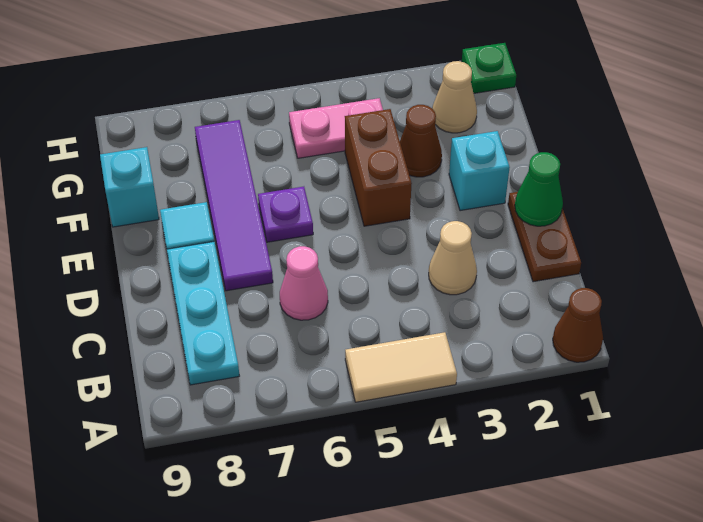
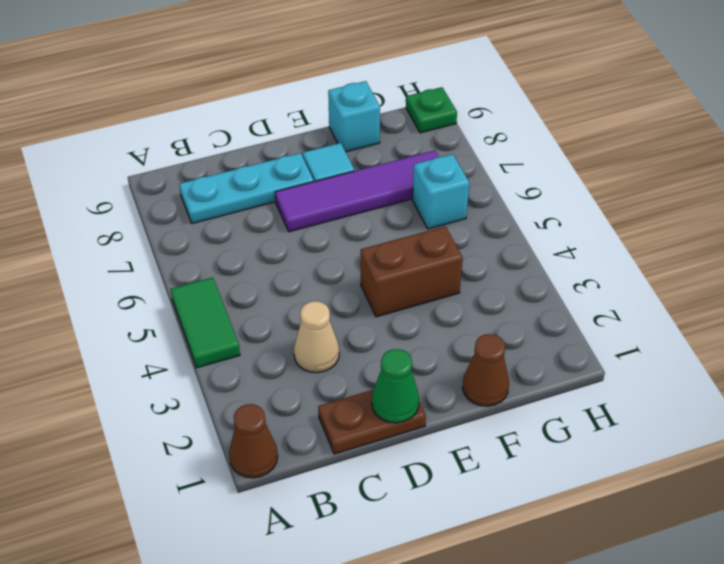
tan 1x2 tile [345,332,457,402] -> green 1x2 tile [171,277,240,368]
pink 1x1 cone [280,246,328,320] -> none
cyan 1x1 brick [449,131,510,211] -> cyan 1x1 brick moved to [412,154,469,229]
purple 1x1 plate [258,187,313,242] -> none
brown 1x1 cone [400,105,442,177] -> brown 1x1 cone moved to [462,334,509,406]
tan 1x1 cone [432,61,477,133] -> none
pink 1x2 plate [289,98,383,158] -> none
green 1x1 plate [462,43,516,93] -> green 1x1 plate moved to [406,87,457,133]

